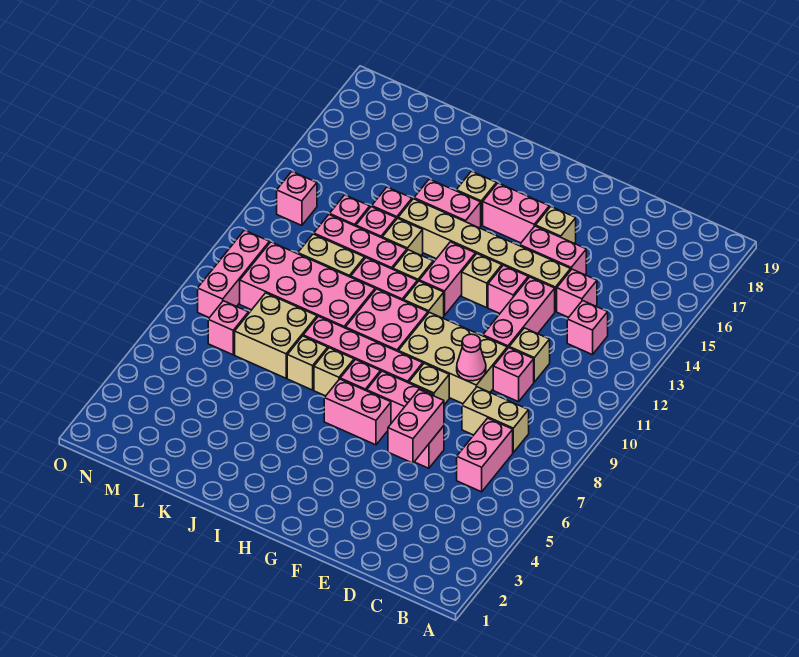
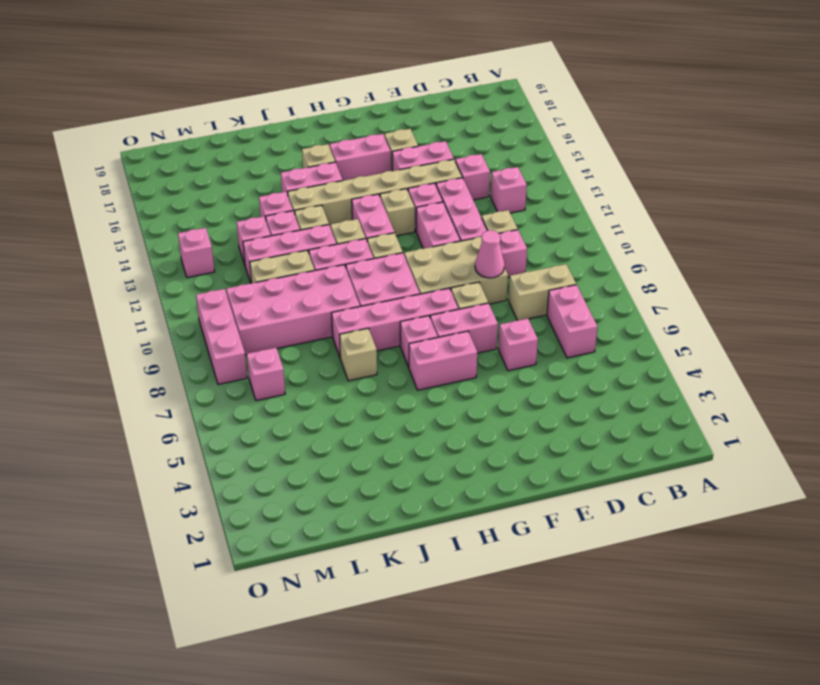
pink 1x2 brick [388,390,444,463] -> pink 1x2 brick moved to [416,202,460,249]
tan 1x1 brick [314,348,354,396] -> none
tan 2x2 brick [235,293,317,378] -> none

